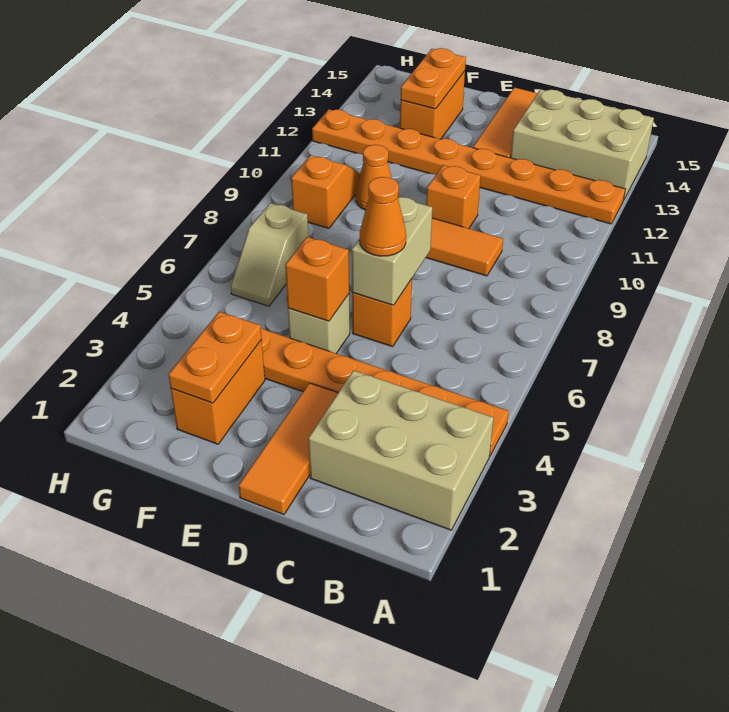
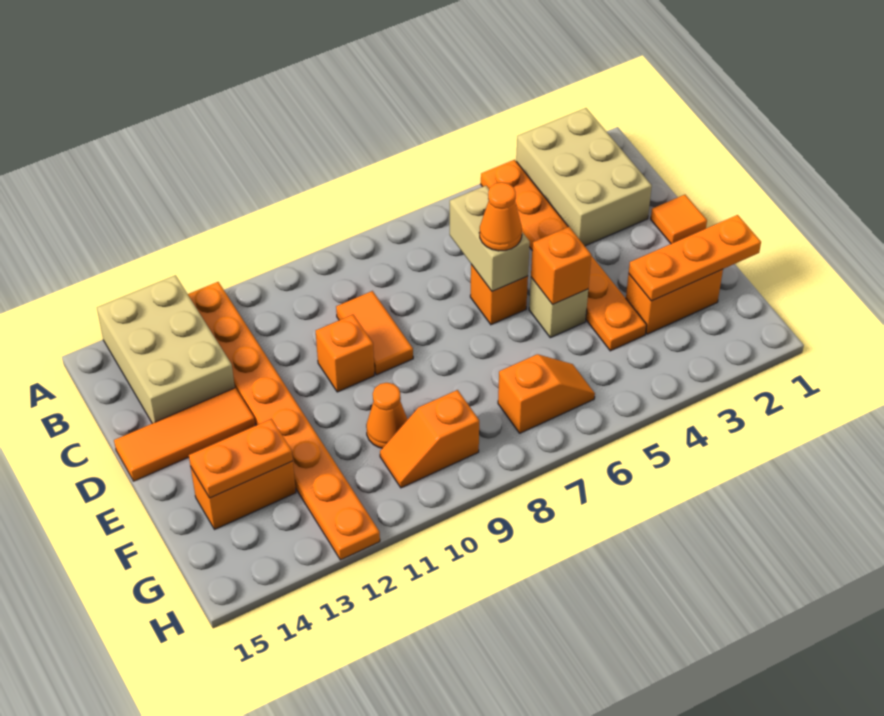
orange 1x3 tile [239,383,338,515] -> orange 1x1 tile [651,195,707,244]
tan 1x2 brick [352,197,432,305] -> tan 1x2 brick turned to [450,186,530,291]
orange 1x2 plate [168,312,262,403] -> orange 1x3 plate [629,215,761,301]
tan 1x2 slope [231,203,308,306] -> orange 1x2 slope [498,354,595,433]

